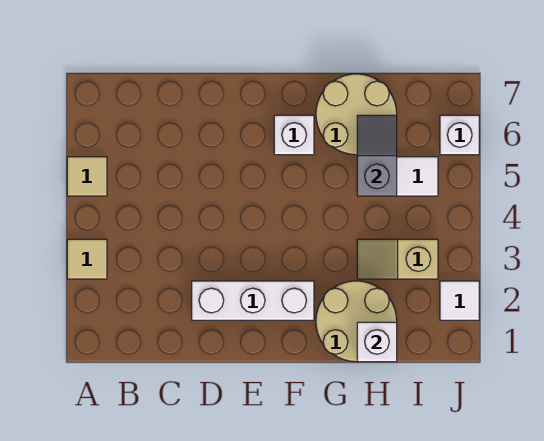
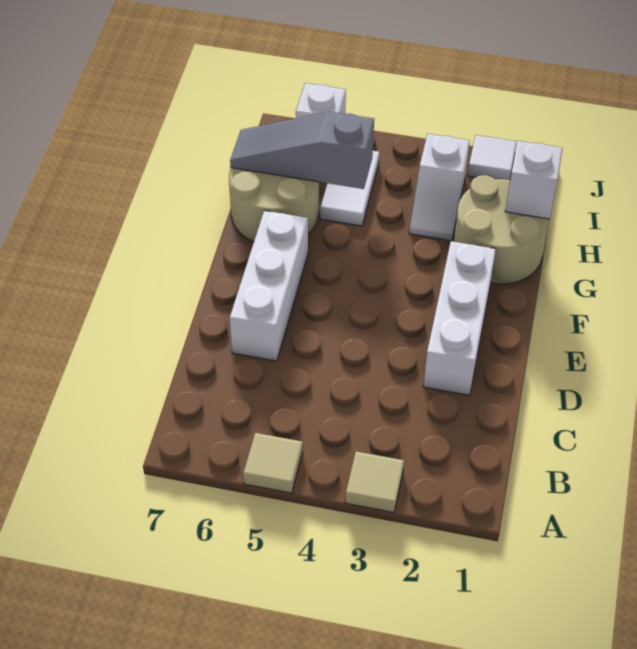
white 1x1 brick [274,115,314,155] -> white 1x3 brick [230,210,308,361]
tan 1x2 slope [357,239,438,279] -> white 1x2 slope [409,134,470,241]
grey 1x2 slope [357,115,397,196] -> grey 1x3 slope [230,112,374,189]

